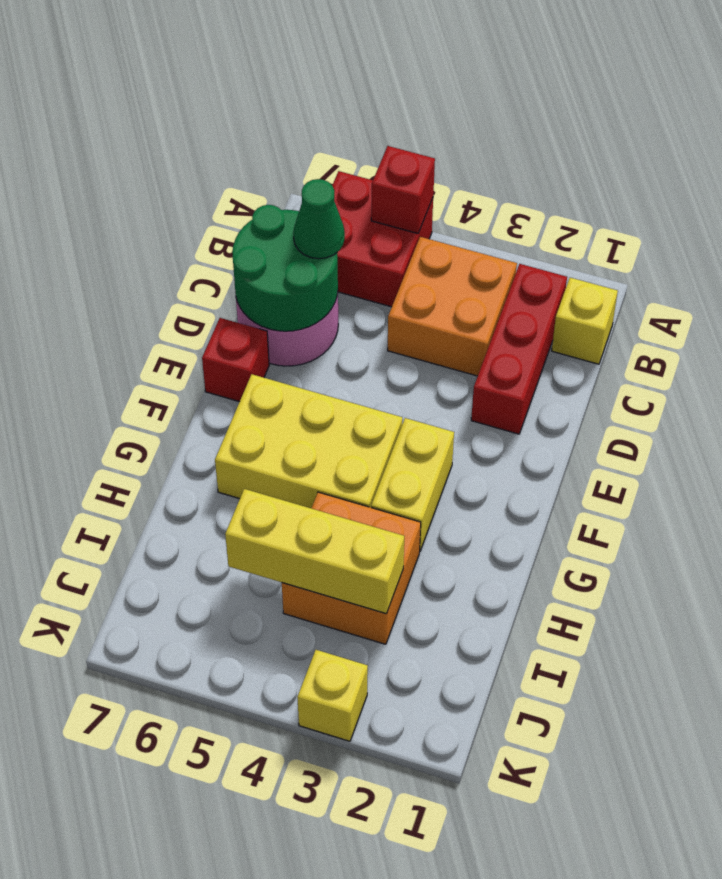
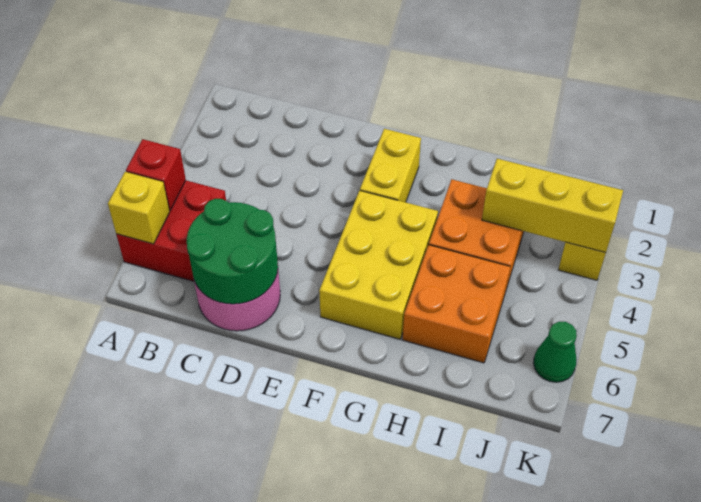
yellow 1x1 brick [552,278,618,364] -> yellow 1x1 brick moved to [108,172,170,244]
red 1x3 brick [471,264,567,434] -> none
orange 2x2 brick [388,237,517,376] -> orange 2x2 brick moved to [402,245,510,363]
green 1x1 cone [293,179,345,259] -> green 1x1 cone moved to [534,322,577,382]
red 1x1 brick [202,318,269,402] -> none
yellow 1x2 brick [371,418,454,551] -> yellow 1x2 brick turned to [360,129,421,202]
yellow 1x3 brick [225,489,404,614] -> yellow 1x3 brick turned to [482,159,623,253]

